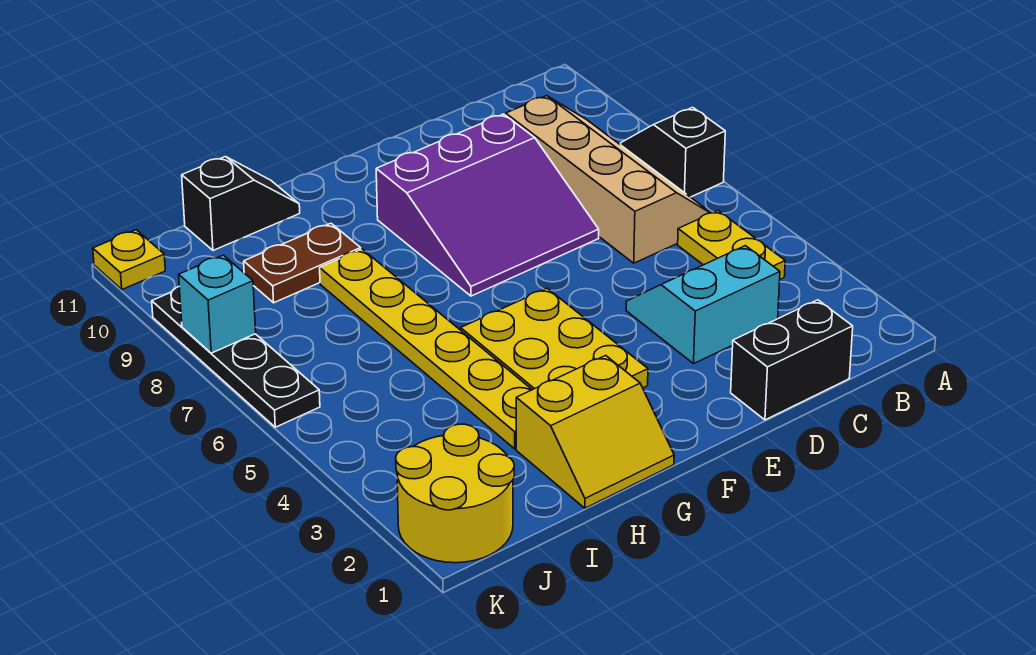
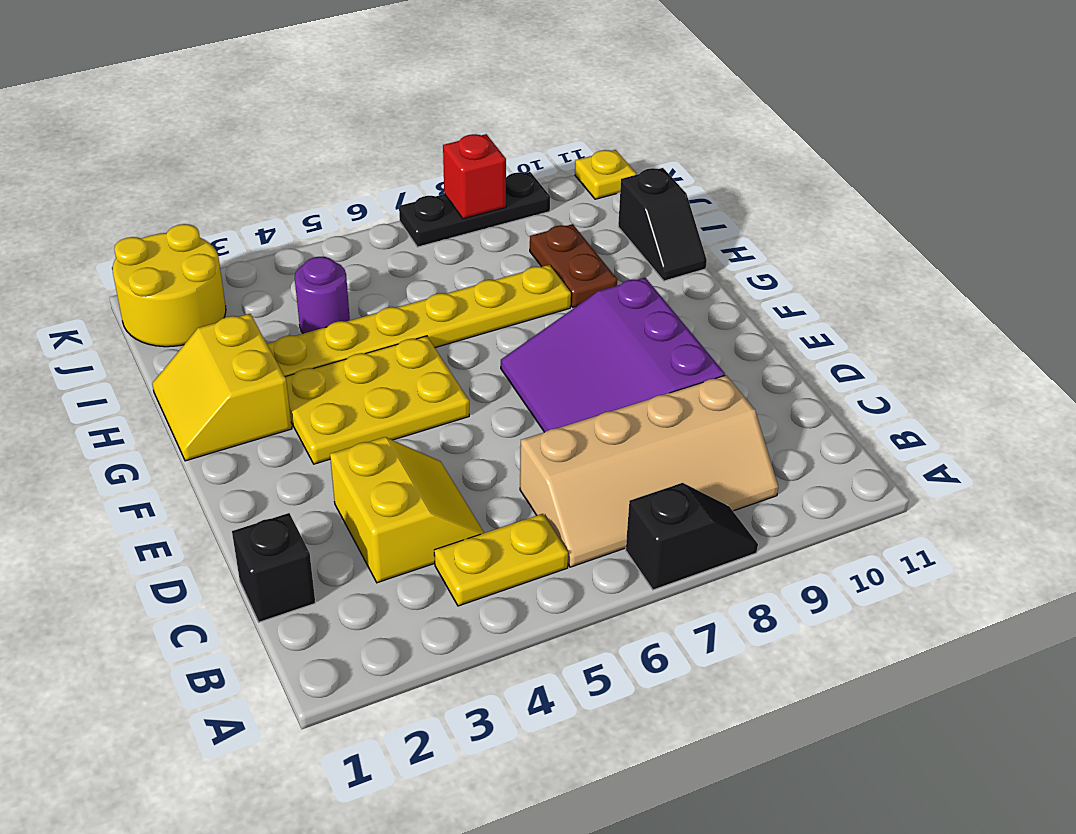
black 1x2 brick [731,300,853,420] -> black 1x1 brick [232,513,315,622]
cyan 2x2 slope [626,246,780,364] -> yellow 2x2 slope [330,437,484,583]
none -> purple 1x1 round brick [295,257,350,334]
black 1x4 plate [152,287,320,427] -> black 1x3 plate [399,172,550,247]
cyan 1x1 brick [179,255,256,353] -> red 1x1 brick [443,134,506,219]

